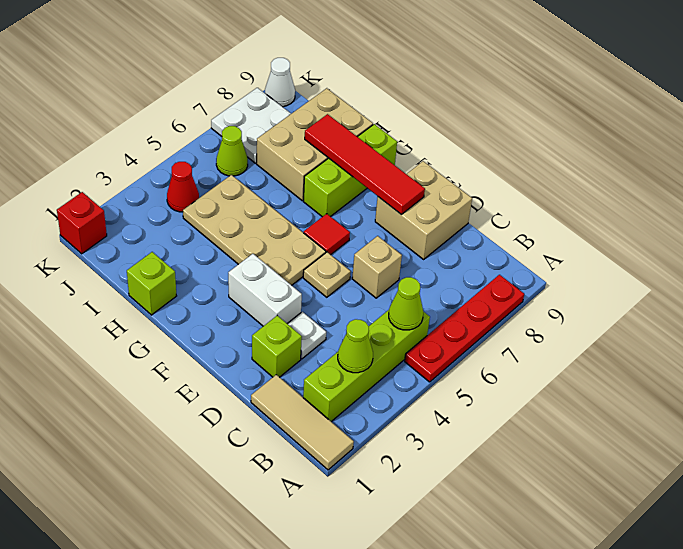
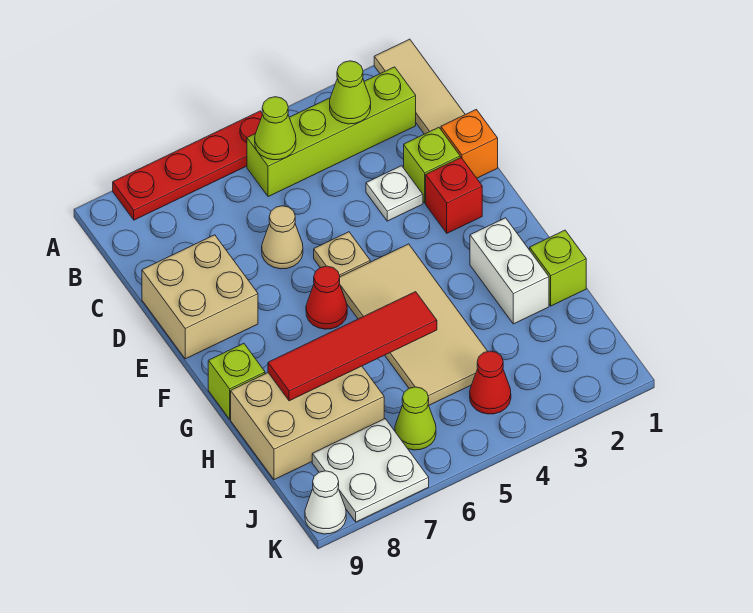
none -> orange 1x1 brick [441,109,498,178]
tan 1x1 brick [352,236,402,298] -> tan 1x1 cone [262,206,303,269]
white 1x2 brick [228,254,302,326] -> white 1x2 brick moved to [470,218,549,324]
red 1x4 tile [305,114,425,214] -> red 1x4 tile turned to [268,292,437,401]
tan 2x4 plate [183,175,326,285] -> tan 2x4 tile [339,244,488,405]
red 1x1 tile [304,214,350,255] -> red 1x1 cone [306,266,347,329]
lime 1x3 brick [303,124,397,217] -> lime 1x1 brick [208,343,265,419]
red 1x1 brick [57,192,107,254] -> red 1x1 brick moved to [426,158,482,233]

